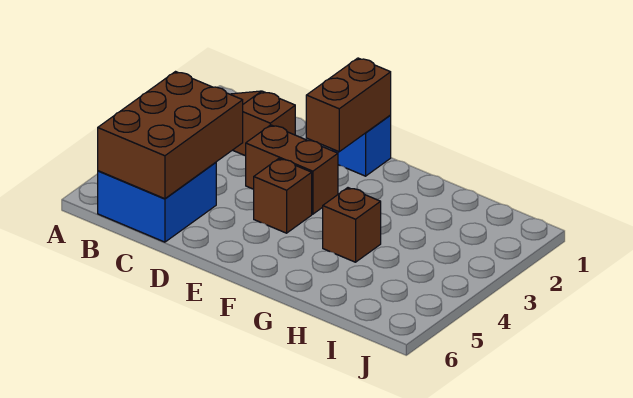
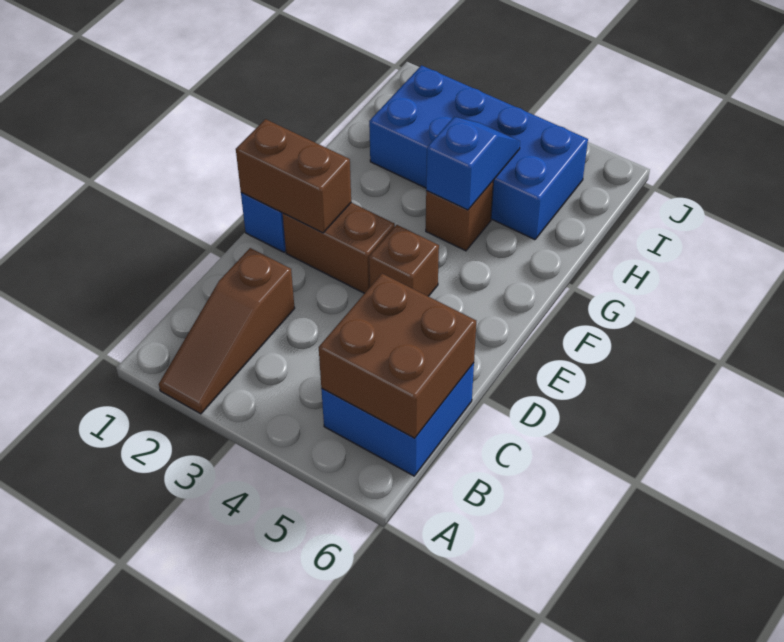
brown 2x3 brick [98,72,243,199] -> brown 2x2 brick [319,274,476,438]
brown 1x2 brick [246,125,338,214] -> brown 1x2 brick turned to [283,203,395,293]
none -> blue 1x2 slope [426,117,520,210]
none -> blue 2x4 brick [369,65,588,240]

